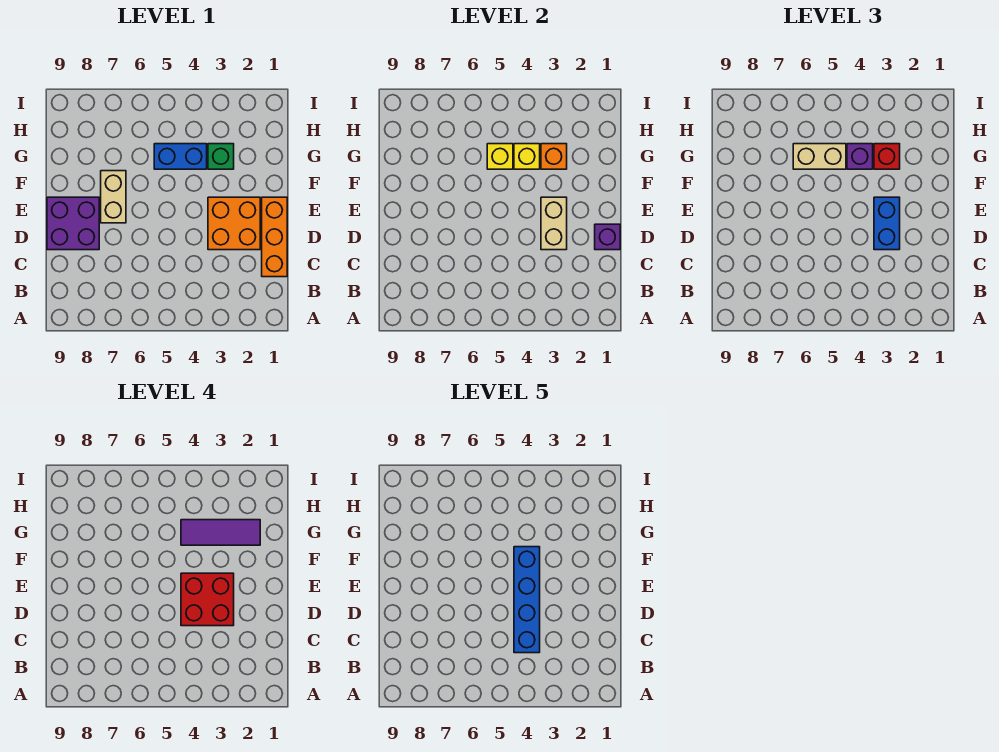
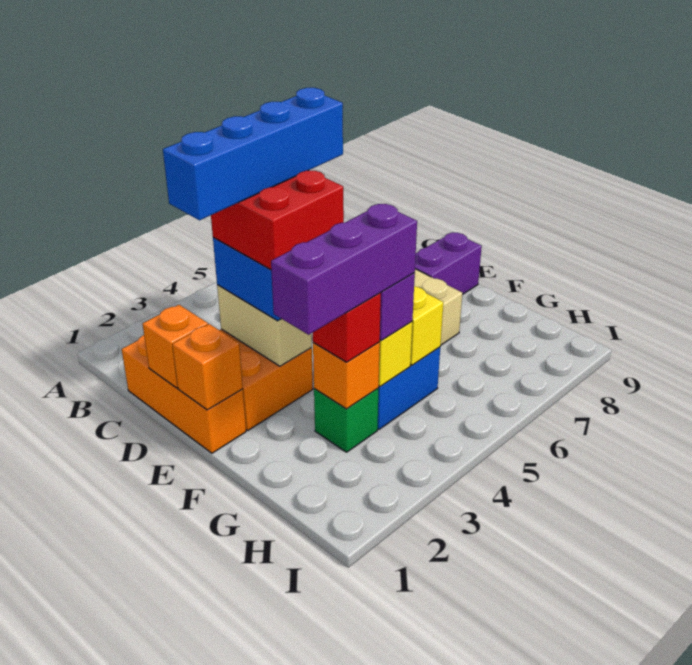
blue 1x4 brick [514,547,540,653] -> blue 1x4 brick turned to [163,88,343,220]
purple 1x1 brick [595,224,620,250] -> orange 1x1 brick [143,305,208,388]
purple 2x2 brick [47,197,99,250] -> purple 1x2 brick [415,232,482,295]
none -> orange 1x1 brick [172,324,243,410]
purple 1x3 tile [181,520,260,545] -> purple 1x3 brick [271,204,417,335]
tan 1x2 brick [793,144,846,169] -> none

